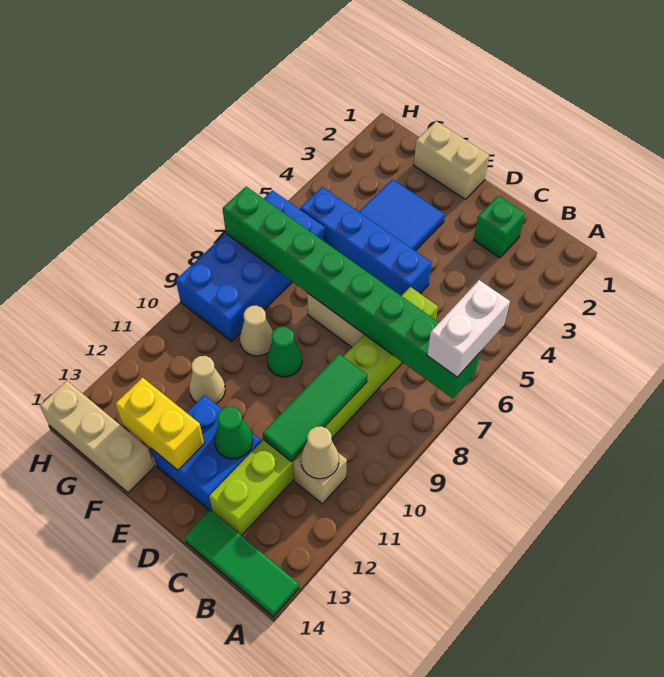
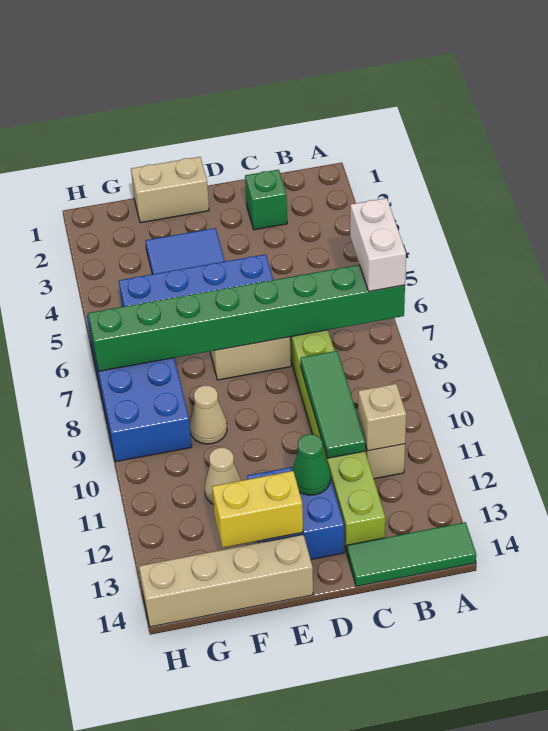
tan 1x1 cone [301,426,339,479] -> tan 1x1 brick [358,384,406,451]
green 1x1 cone [267,327,302,377] -> none
tan 1x3 brick [40,381,154,493] -> tan 1x4 brick [139,534,313,627]

